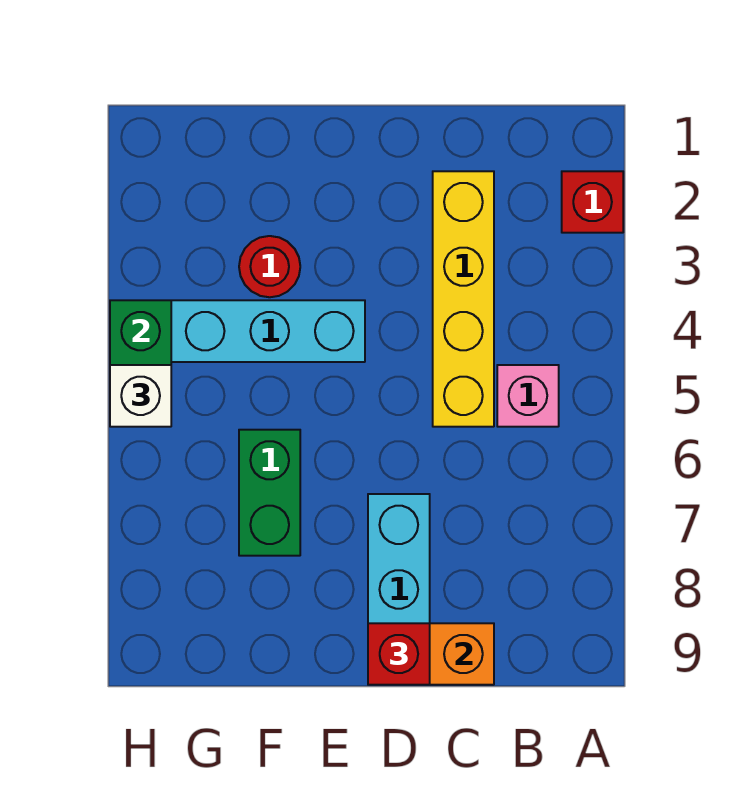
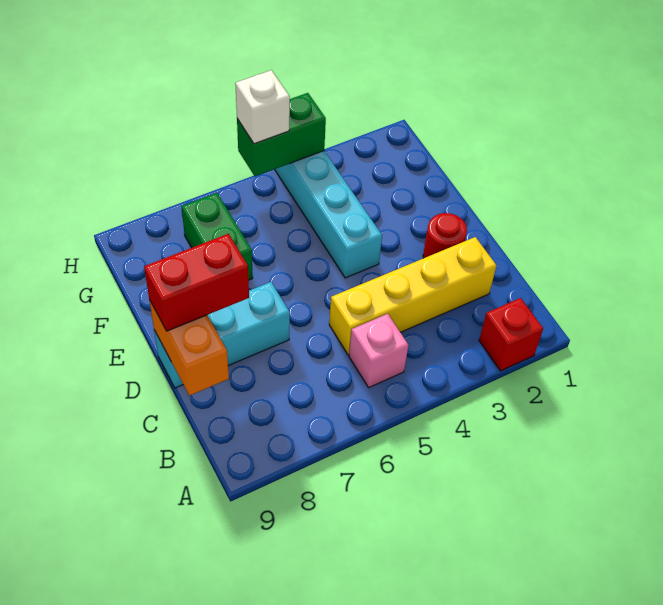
red 1x1 brick [368,623,430,685] -> red 1x2 brick [144,234,249,331]
red 1x1 round brick [239,236,300,297] -> red 1x1 round brick moved to [423,213,467,258]
green 1x2 brick [239,430,300,556] -> green 1x2 brick turned to [182,193,253,280]

